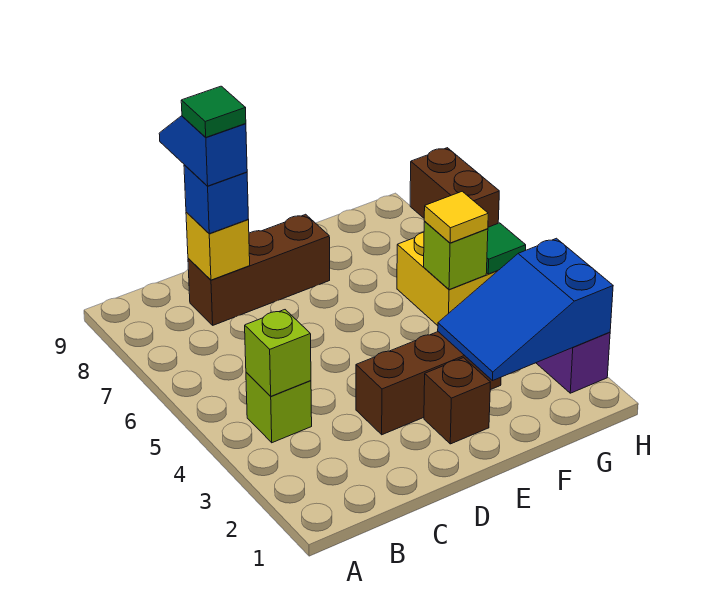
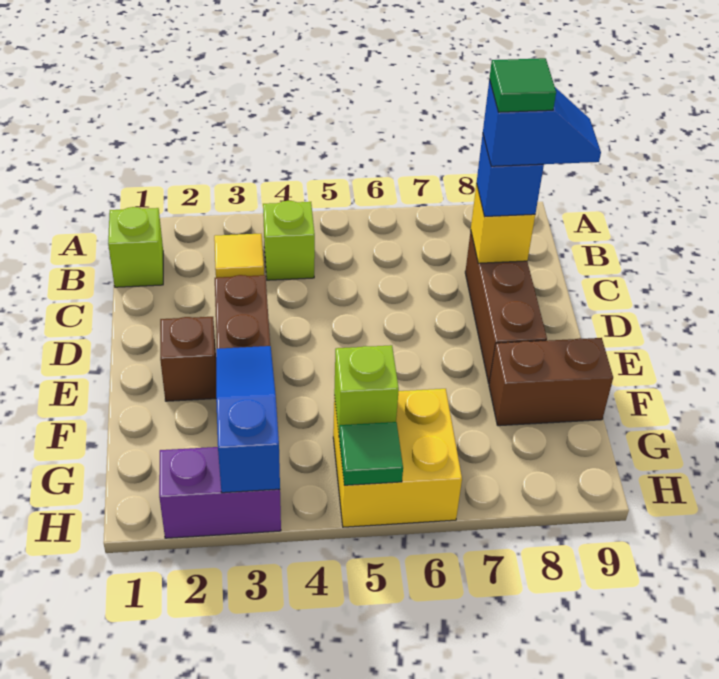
lime 1x1 brick [245,310,311,396] -> lime 1x1 brick moved to [108,207,163,287]
blue 2x3 slope [438,238,613,380] -> blue 1x3 slope [216,346,280,493]
yellow 1x1 tile [424,191,488,243] -> yellow 1x1 tile moved to [214,234,264,278]
brown 1x2 brick [410,148,499,227] -> brown 1x2 brick moved to [489,338,613,426]

